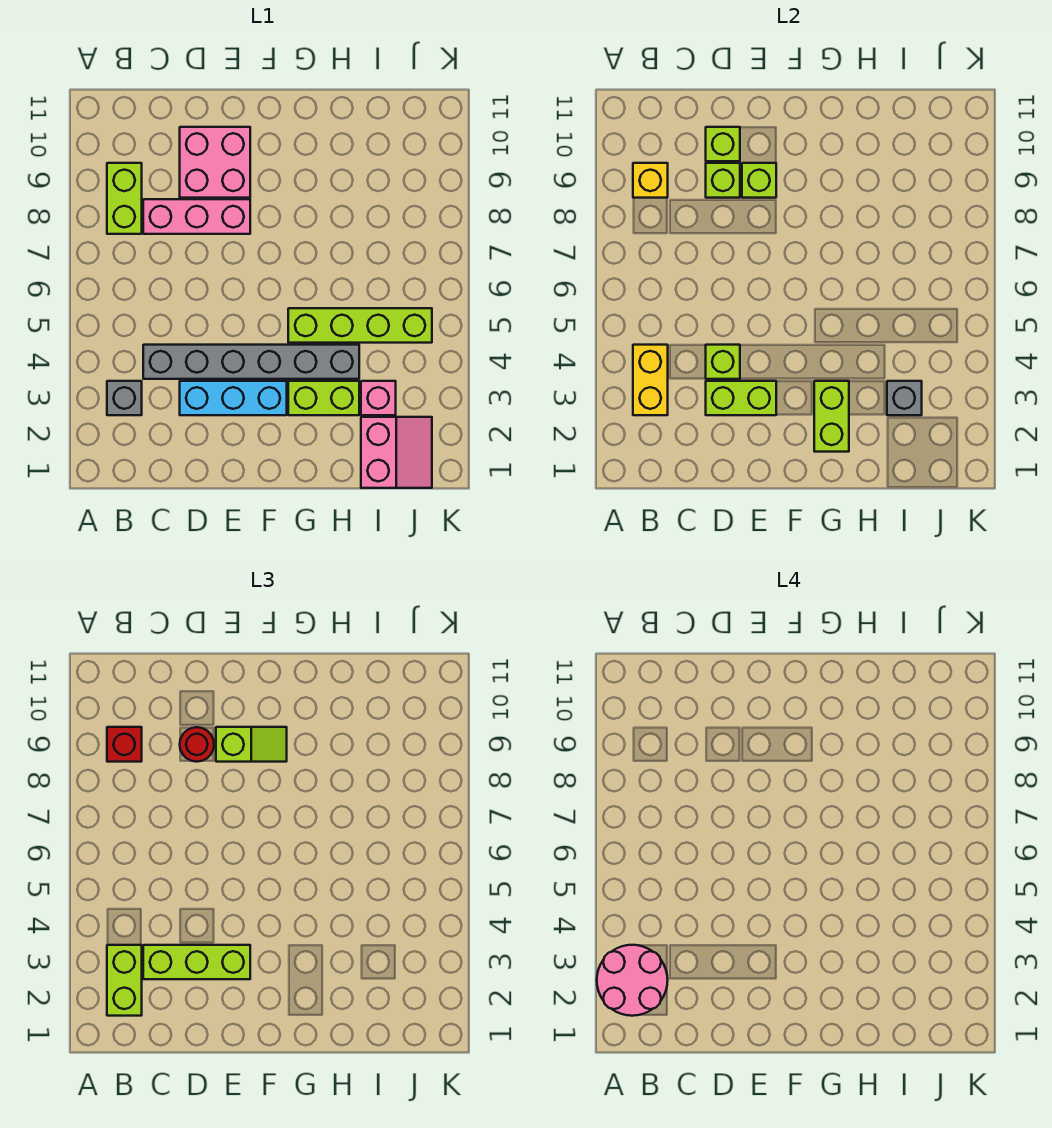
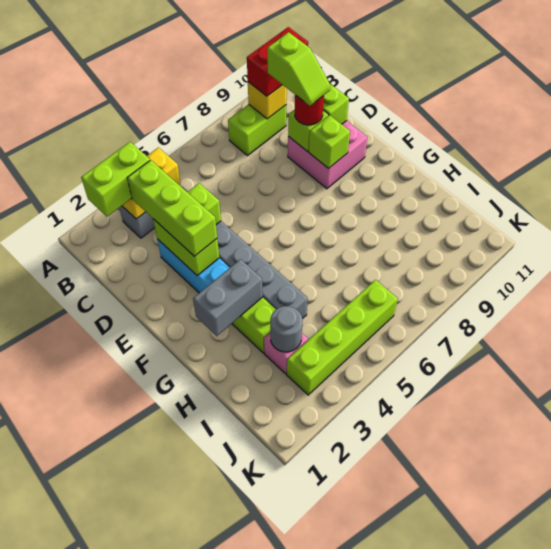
pink 2x2 round brick [597,945,668,1016] -> none
red 1x1 brick [107,727,142,762] -> red 1x2 brick [247,27,308,96]
pink 1x3 brick [143,199,250,234] -> none
lime 1x2 slope [216,727,287,762] -> lime 1x2 slope moved to [267,32,331,106]
lime 1x2 brick [814,381,849,452] -> grey 1x2 brick [193,259,263,336]
lime 1x4 brick [288,308,432,343] -> lime 1x4 brick turned to [287,280,398,395]
pink 2x2 slope [361,417,432,488] -> none
grey 1x1 brick [887,381,922,415] -> grey 1x1 round brick [270,306,302,352]

